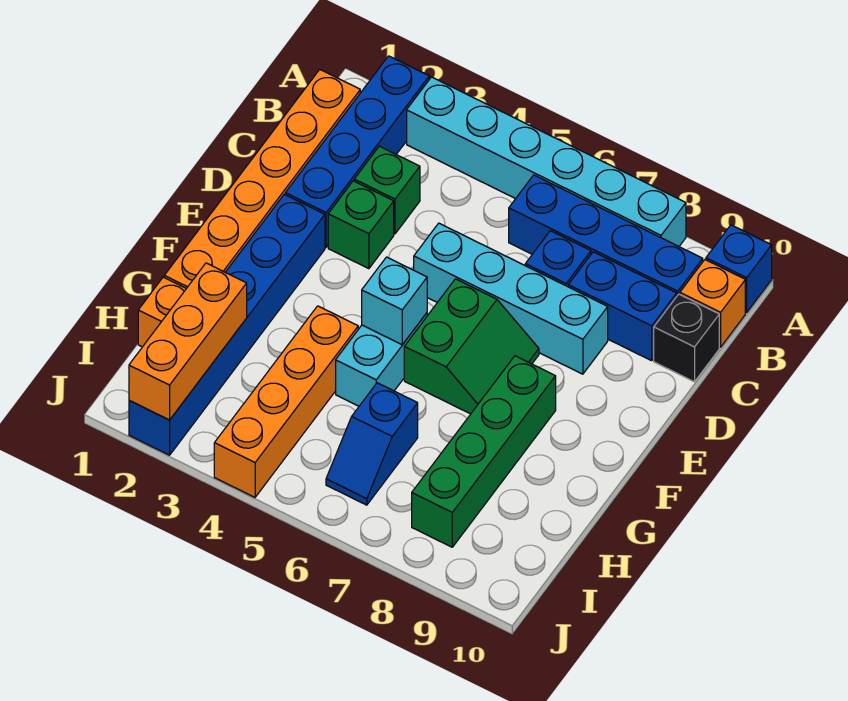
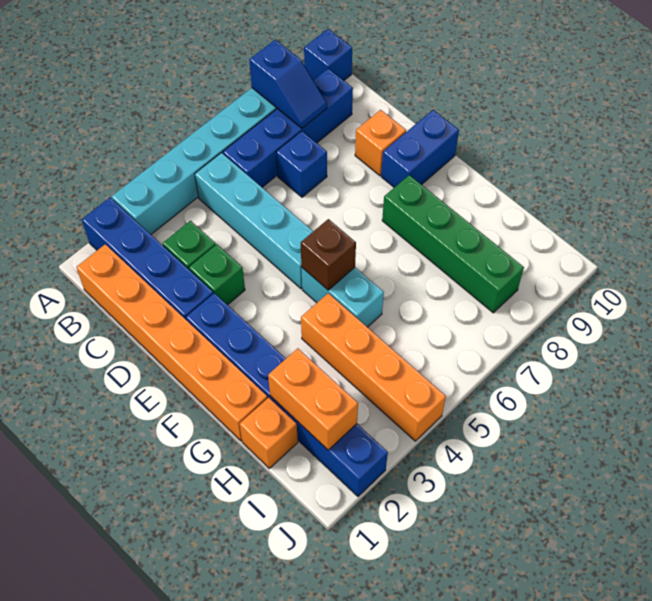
orange 1x1 brick [680,260,745,347] -> orange 1x1 brick moved to [355,110,406,176]
blue 1x2 brick [568,252,677,361] -> blue 1x2 brick moved to [381,110,459,187]
black 1x1 brick [654,294,719,382] -> none
cyan 1x4 brick [414,223,608,374] -> cyan 1x4 brick turned to [195,153,313,289]
green 2x2 slope [404,279,539,414] -> none
cyan 1x1 brick [362,257,427,345] -> brown 1x1 brick [301,219,356,290]
orange 1x3 brick [129,263,247,420] -> orange 1x2 brick [268,349,358,450]
blue 1x2 slope [326,383,418,505] -> blue 1x2 slope moved to [249,40,327,128]

